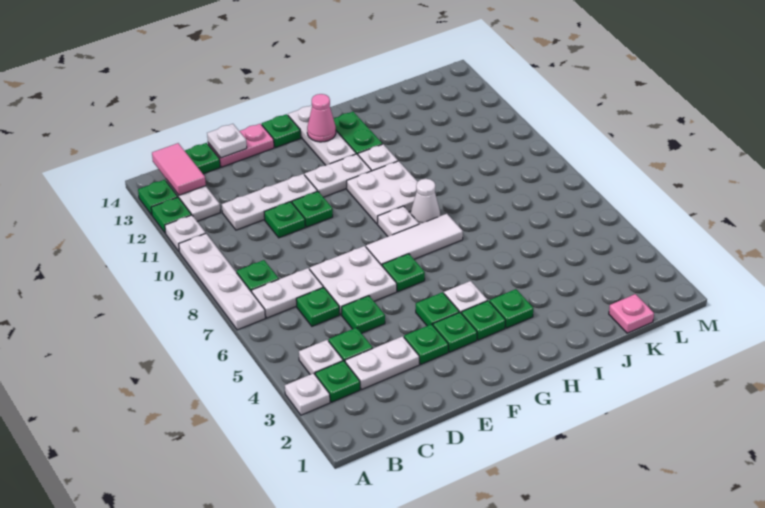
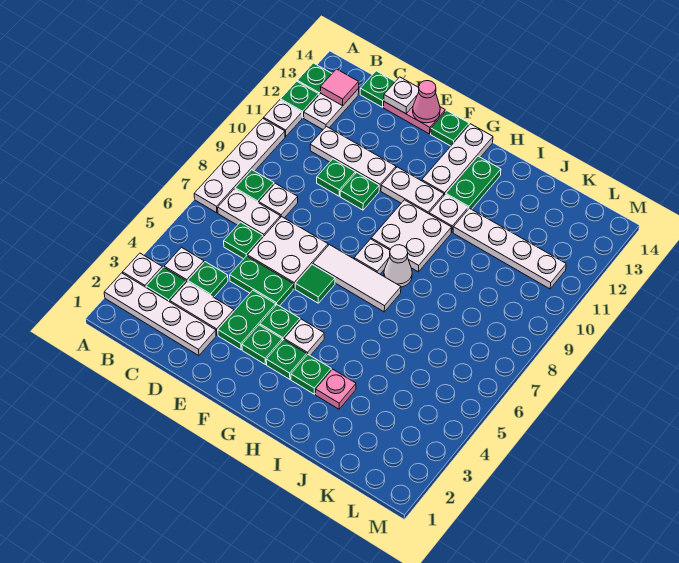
none -> white 1x4 plate [104,273,216,356]
pink 1x2 tile [152,143,206,195] -> pink 1x1 tile [321,69,359,106]
none -> white 1x1 plate [259,183,298,218]
green 1x1 plate [342,296,385,333] -> green 1x2 plate [230,256,293,306]
green 1x1 plate [404,324,448,364] -> green 1x2 plate [218,290,276,350]
green 1x1 plate [382,254,425,292] -> green 1x1 tile [295,265,335,303]
pink 1x1 cone [307,94,336,142] -> pink 1x1 cone moved to [413,81,440,123]
none -> white 1x4 plate [453,208,566,289]
pink 1x1 plate [609,294,654,333] -> pink 1x1 plate moved to [316,369,356,409]

